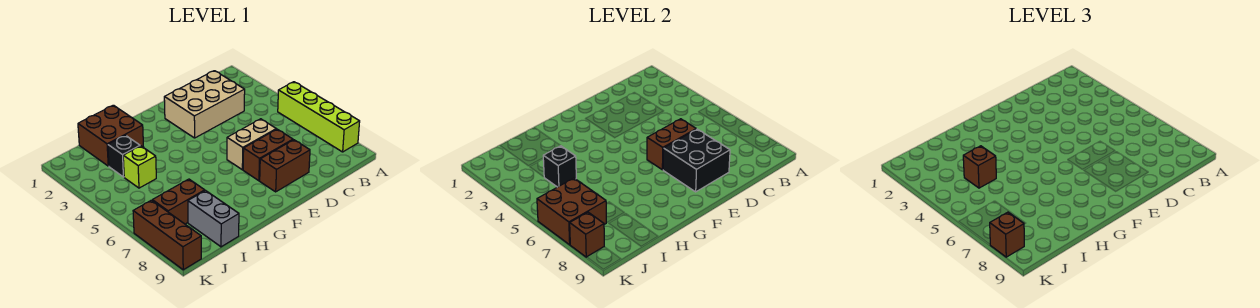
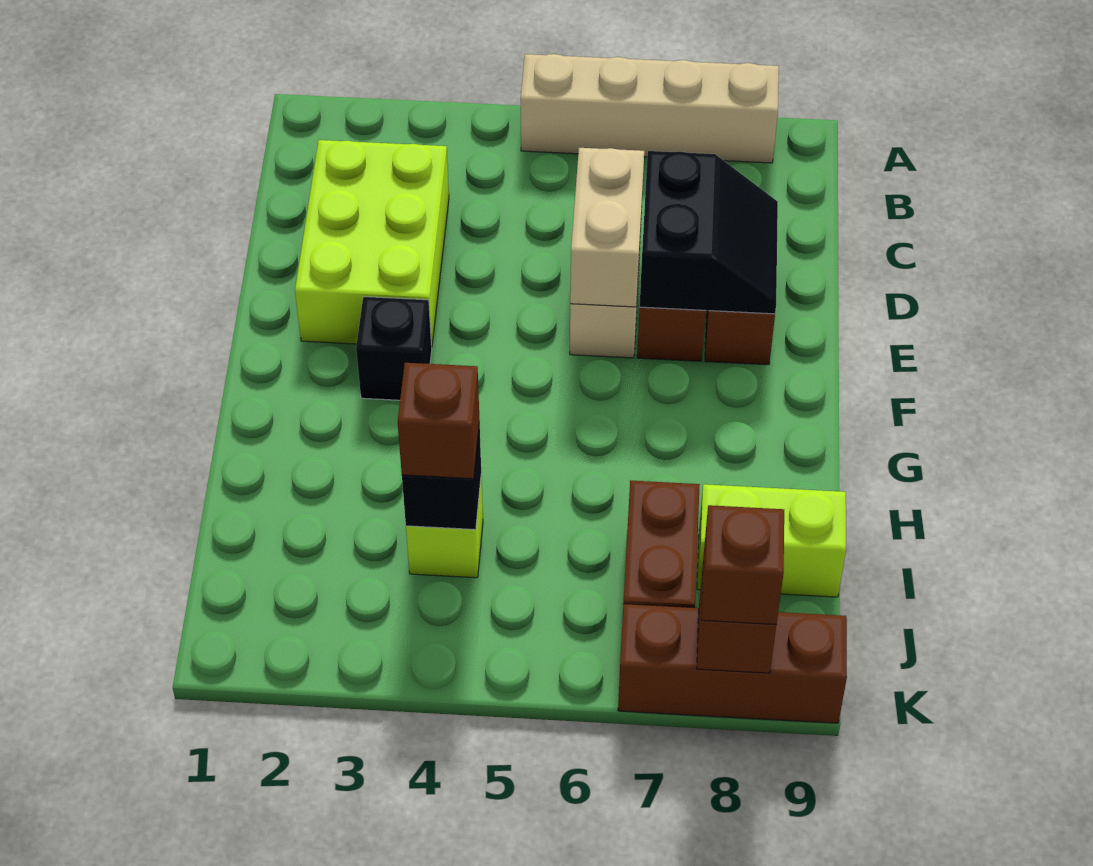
lime 1x4 brick [278,82,360,152] -> tan 1x4 brick [521,54,779,163]
tan 2x3 brick [164,71,245,138] -> lime 2x3 brick [295,140,449,347]
brown 1x2 brick [647,119,696,170] -> tan 1x2 brick [570,148,644,307]
black 2x2 brick [663,129,730,192] -> black 2x2 slope [640,151,778,314]
brown 2x2 brick [78,105,143,166] -> none
black 1x1 brick [108,135,140,177] -> black 1x1 brick moved to [356,297,432,400]
grey 1x2 brick [188,191,239,247] -> lime 1x2 brick [697,484,846,597]
brown 2x2 brick [537,178,606,245] -> none

